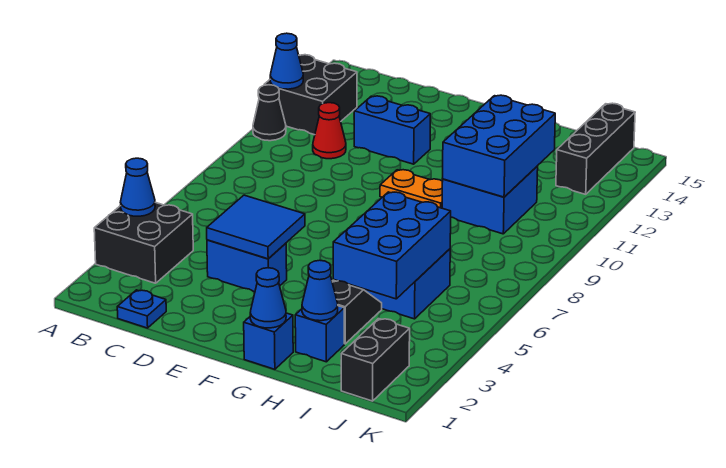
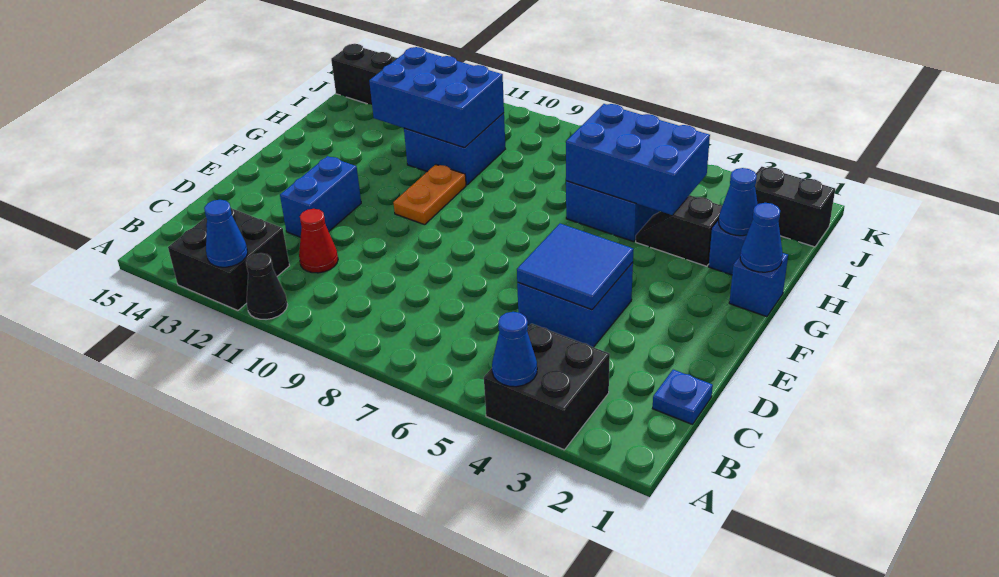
blue 1x2 brick [207,240,287,292] -> blue 2x2 brick [517,262,633,347]

